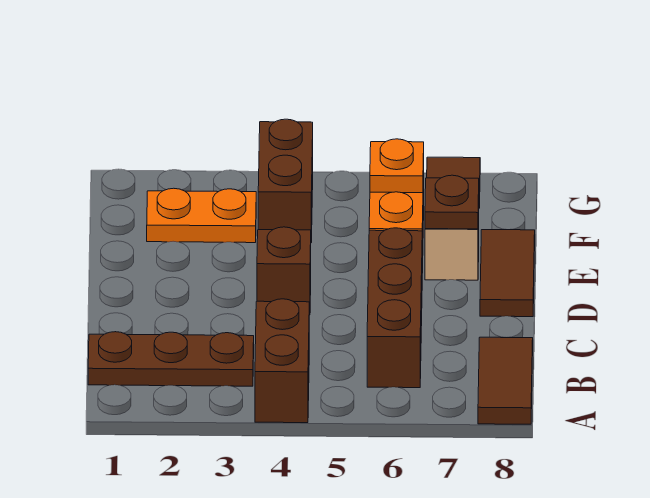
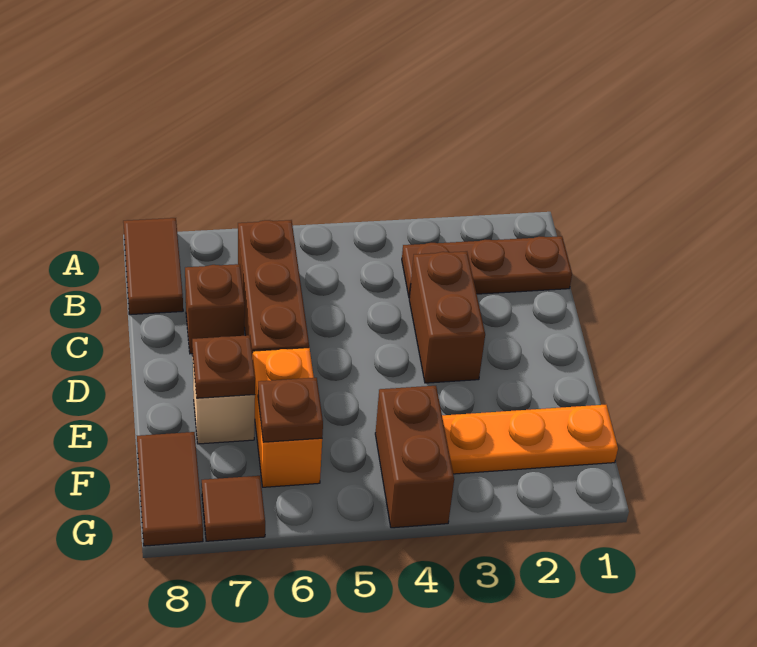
brown 1x2 brick [255,299,309,423] -> brown 1x2 brick moved to [409,251,485,383]
brown 1x1 brick [257,227,311,315] -> brown 1x1 brick moved to [185,264,245,354]
brown 1x2 tile [480,230,535,317] -> brown 1x2 tile moved to [137,432,203,546]
orange 1x2 plate [147,188,256,243] -> orange 1x3 plate [442,405,618,474]
orange 1x1 plate [370,139,424,193] -> brown 1x1 plate [258,378,323,442]

